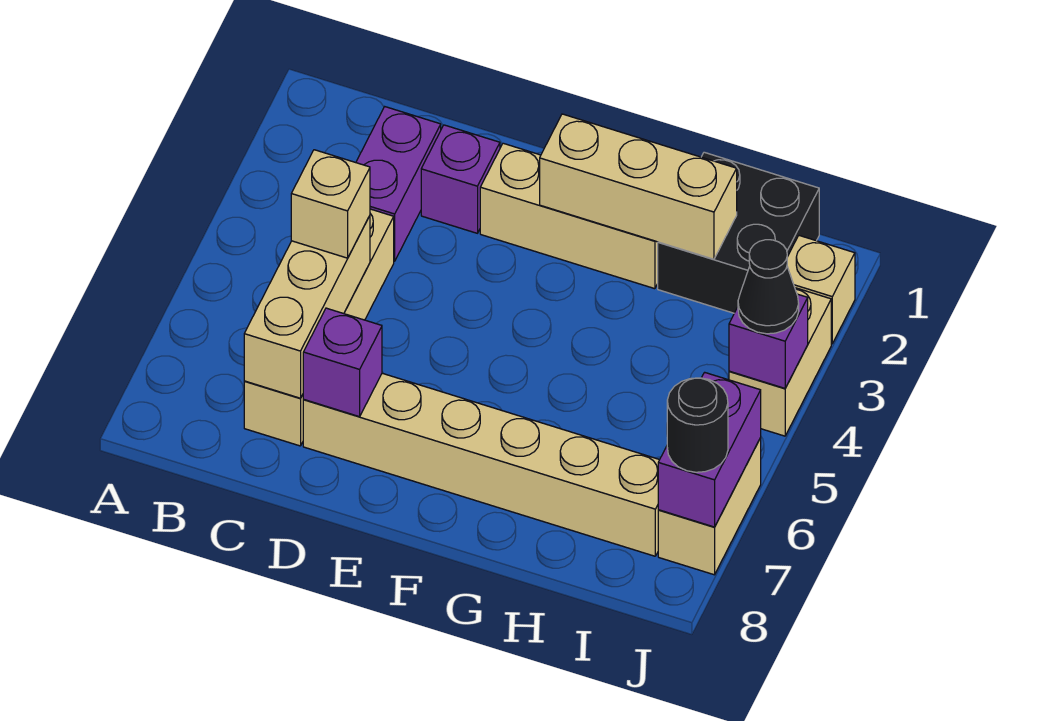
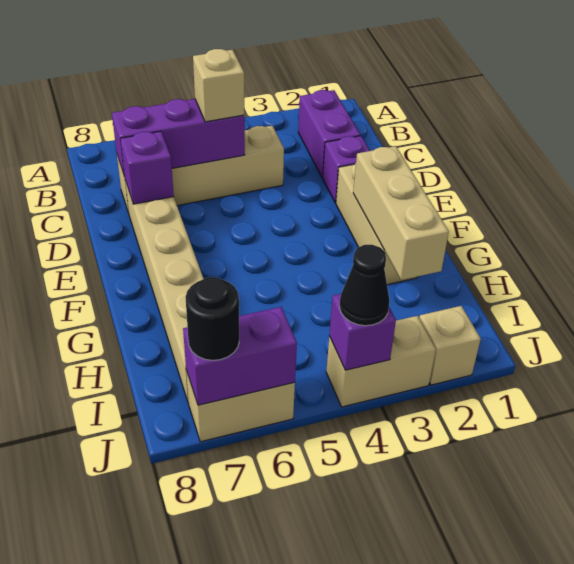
purple 1x2 brick [356,107,441,261] -> purple 1x2 brick turned to [298,90,360,178]
tan 1x3 brick [244,216,370,398] -> purple 1x3 brick [112,99,245,177]
black 2x2 brick [658,152,819,313] -> none

